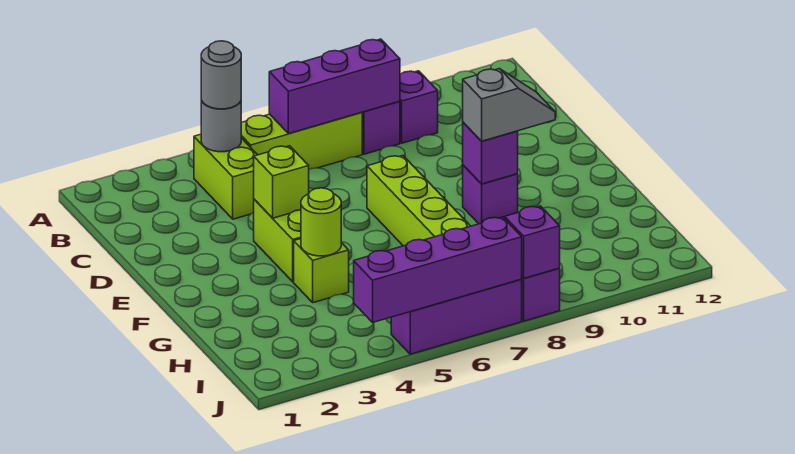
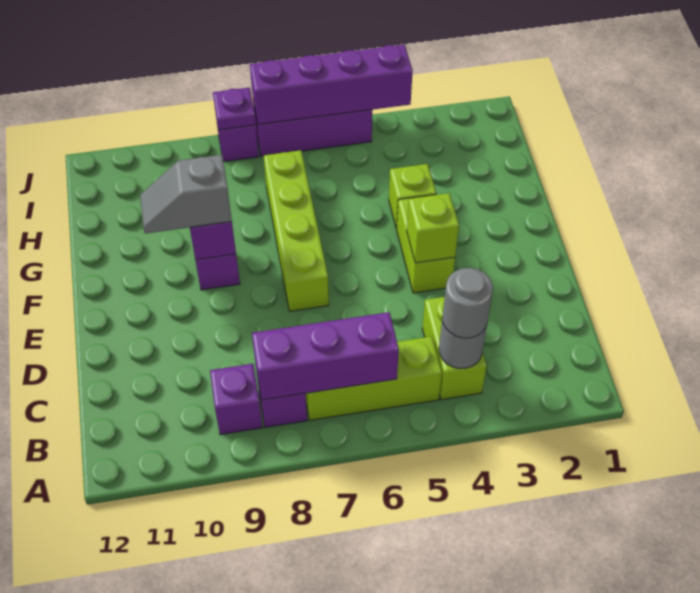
lime 1x1 round brick [301,188,341,256] -> none
purple 1x1 brick [505,206,560,278] -> purple 1x1 plate [213,88,256,130]

